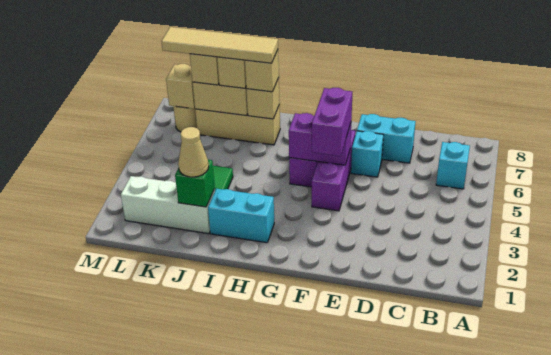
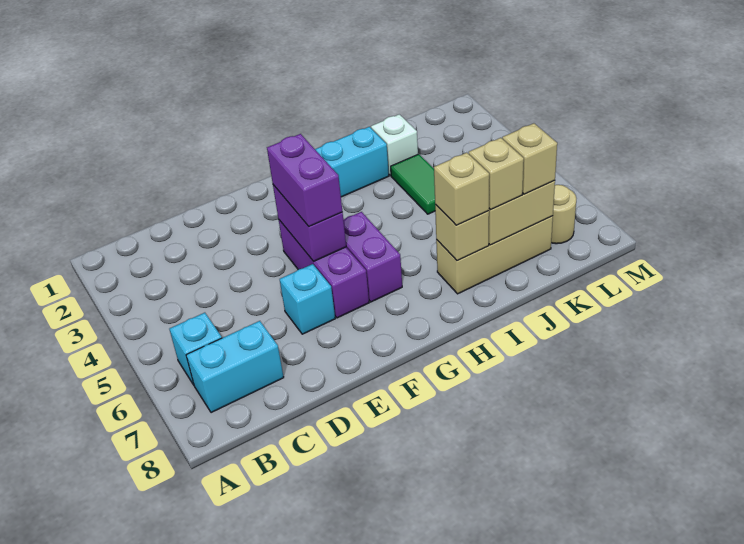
cyan 1x2 brick [357,114,416,163] -> cyan 1x2 brick moved to [186,321,284,413]
purple 1x2 brick [289,113,351,165] -> purple 1x2 brick turned to [273,185,346,261]
tan 1x4 tile [161,27,278,63] -> none
white 1x3 brick [121,176,215,234] -> white 1x1 brick [371,114,418,176]
green 1x1 brick [175,160,215,207] -> none
tan 1x1 cone [178,127,209,177] -> none
tan 1x1 brick [166,64,195,109] -> none

